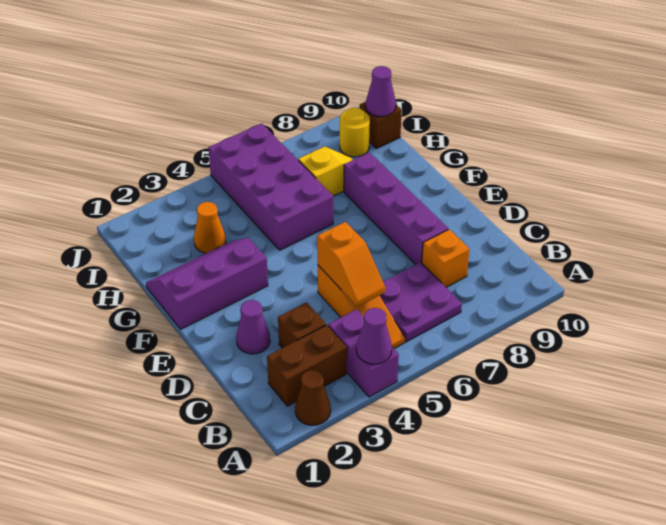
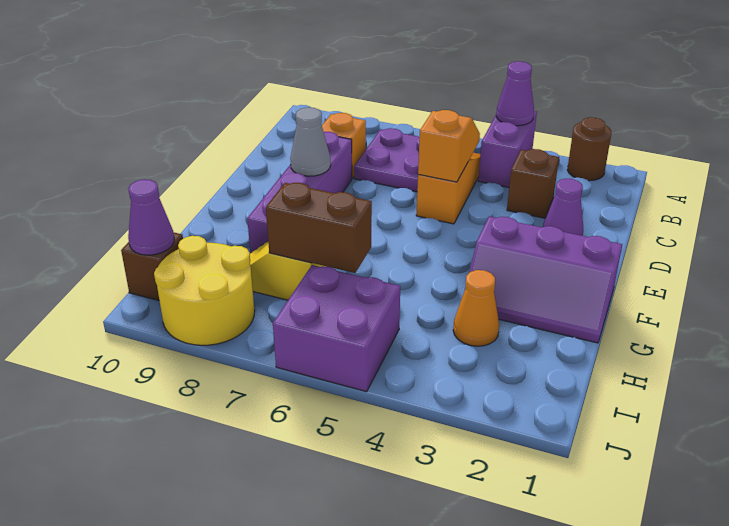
brown 1x1 cone [295,370,331,425] -> brown 1x1 round brick [567,117,611,181]
brown 1x2 brick [267,325,347,406] -> brown 1x2 brick moved to [266,183,372,273]
none -> grey 1x1 cone [290,107,331,176]
purple 2x4 brick [208,123,333,250] -> purple 2x2 brick [273,265,400,392]
yellow 1x1 round brick [340,107,370,157] -> yellow 2x2 round brick [154,236,255,345]

